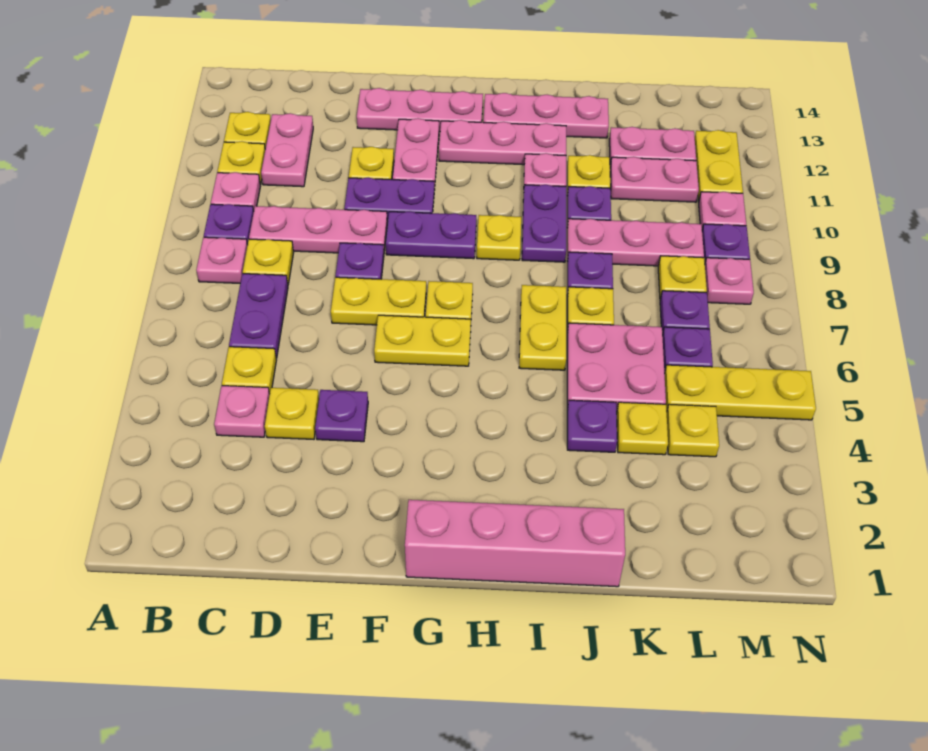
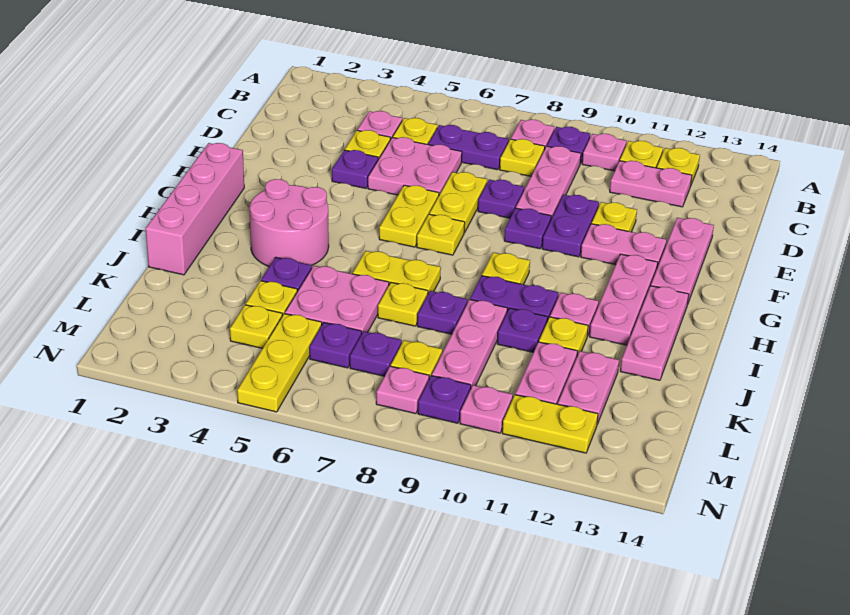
none -> pink 2x2 plate [368,137,462,195]
purple 1x2 plate [386,212,476,259] -> purple 1x1 plate [504,208,551,249]
none -> pink 2x2 round brick [249,179,329,267]

